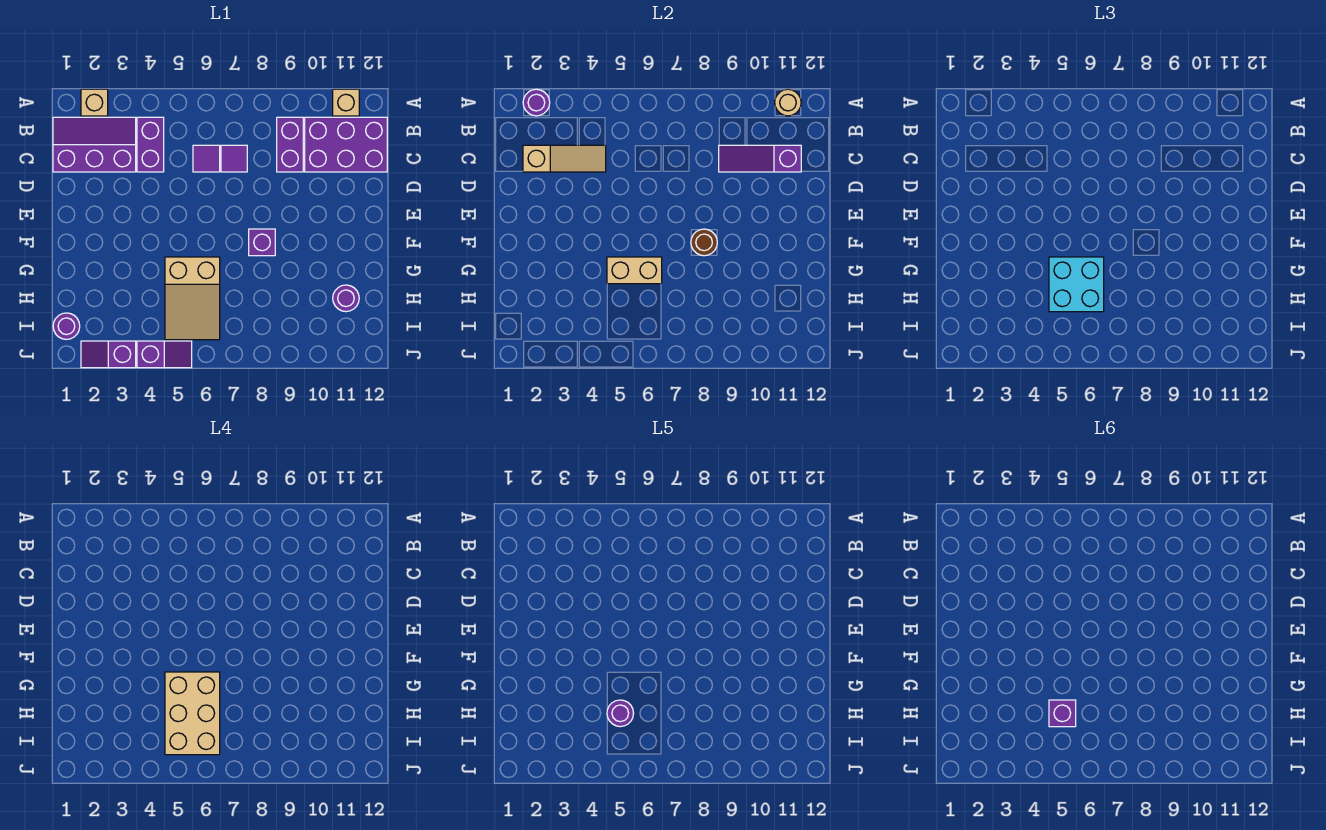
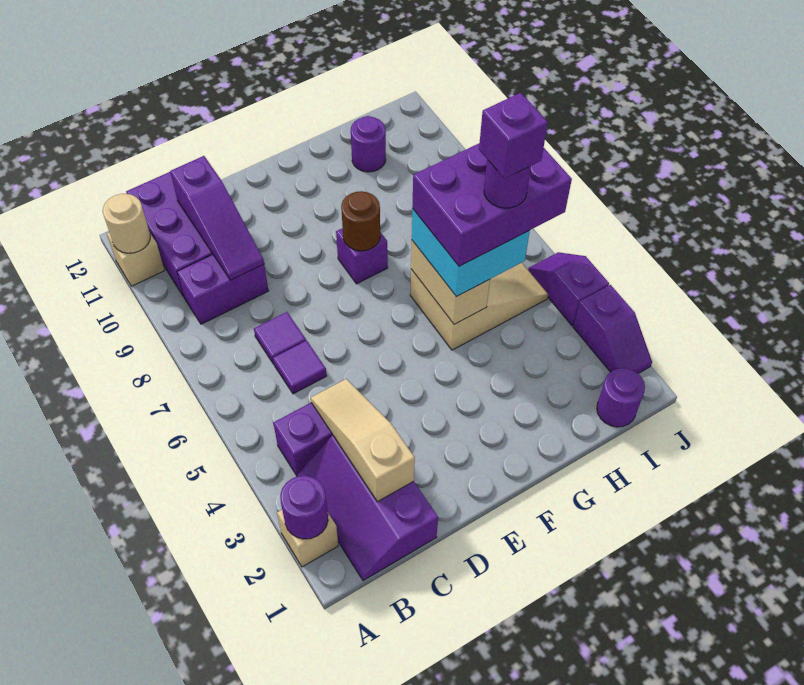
tan 2x3 brick [165,672,220,755] -> purple 2x3 brick [412,144,572,266]

